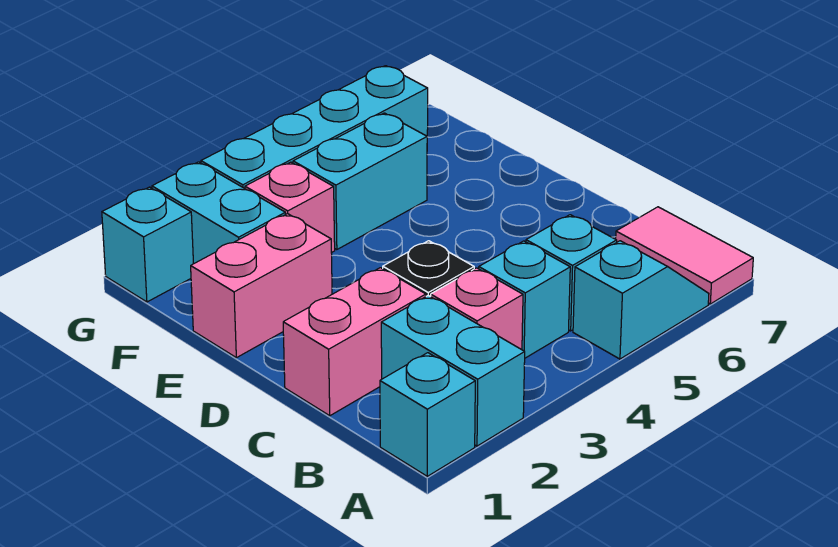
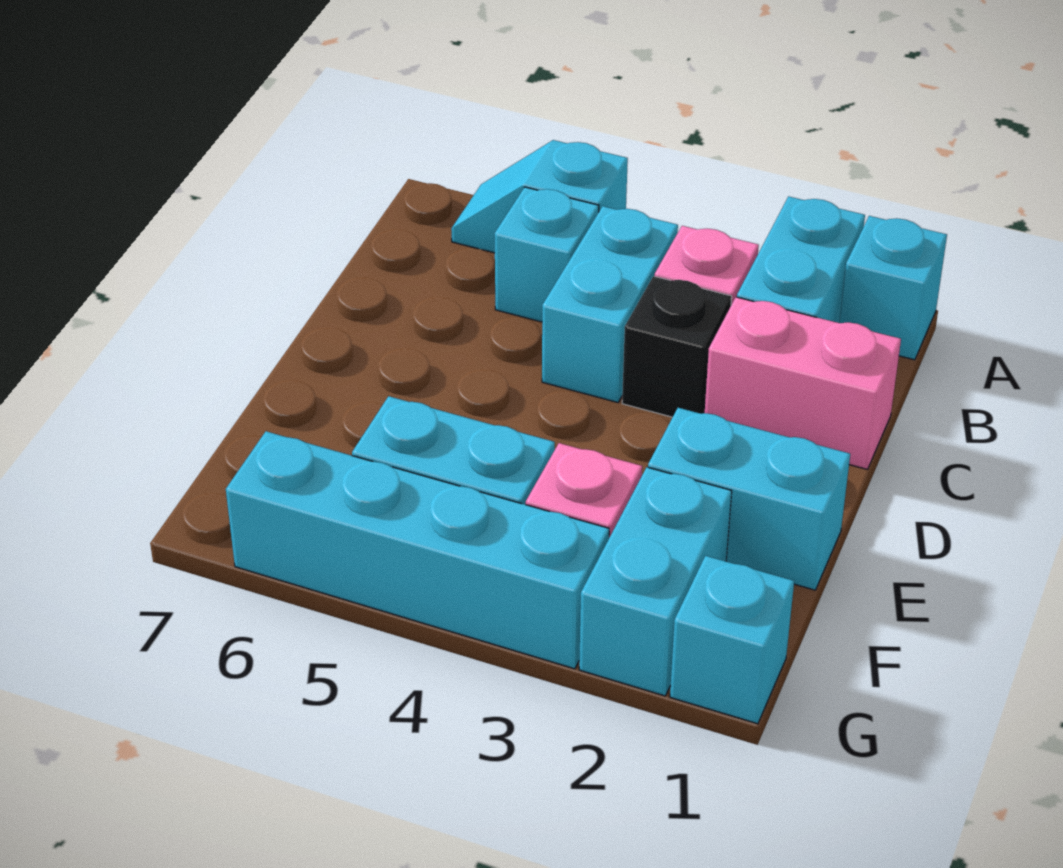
pink 1x2 tile [616,207,753,304] -> none
cyan 1x1 brick [479,241,570,358] -> cyan 1x2 brick [542,206,678,403]
pink 1x2 brick [191,214,332,358] -> cyan 1x2 brick [648,408,850,590]

